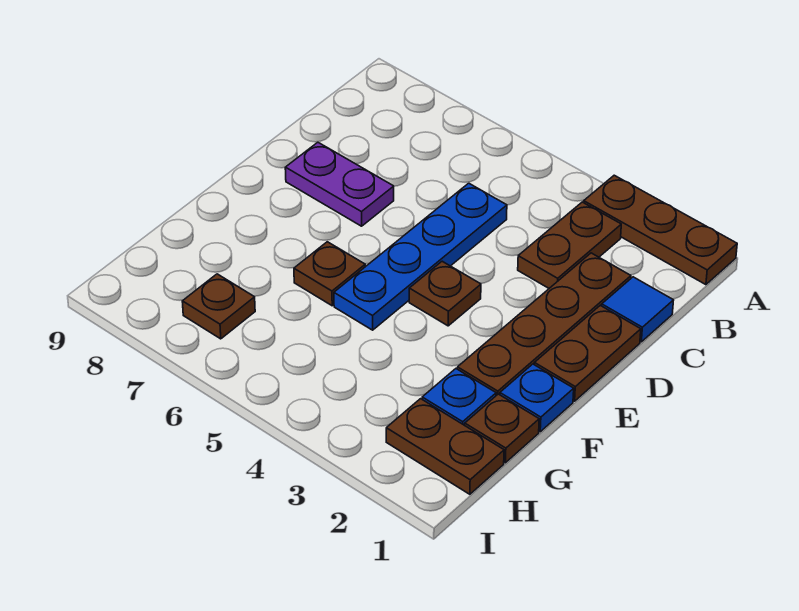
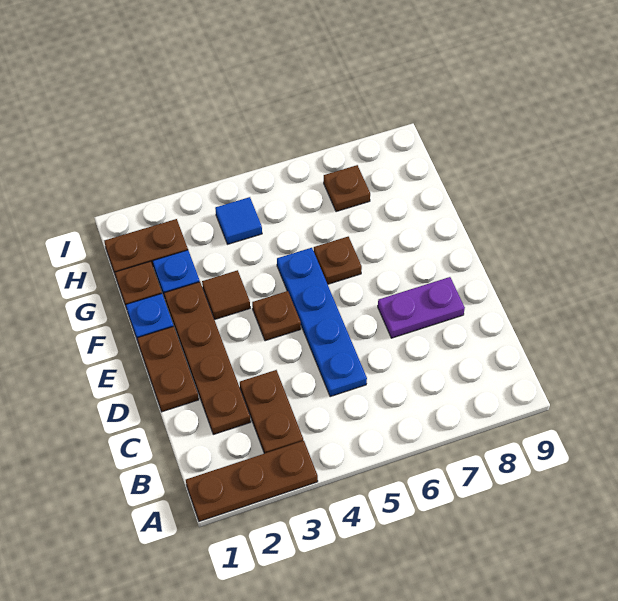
blue 1x1 tile [602,277,674,342] -> blue 1x1 tile moved to [215,197,262,244]
none -> brown 1x1 tile [202,270,250,320]

